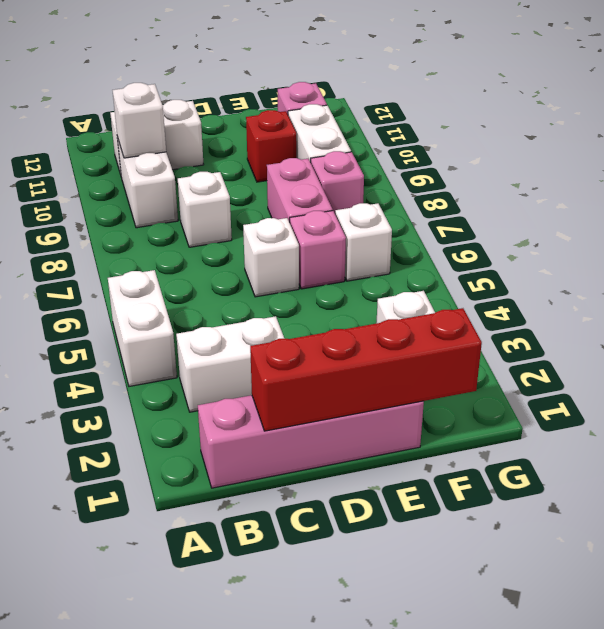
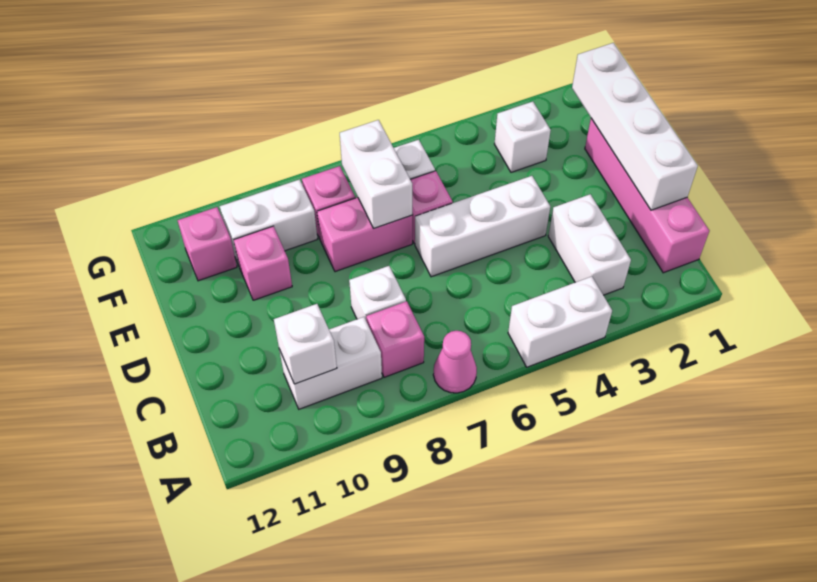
none -> pink 1x1 cone [433,331,477,393]
none -> pink 1x1 brick [366,301,424,377]
white 1x2 brick [110,100,204,175] -> white 1x2 brick moved to [340,120,412,228]
red 1x4 brick [250,308,482,431] -> white 1x4 brick [572,43,698,210]
white 1x1 brick [243,218,299,297] -> white 1x3 brick [415,176,550,277]
red 1x1 brick [246,110,297,182] -> pink 1x1 brick [234,226,292,300]

